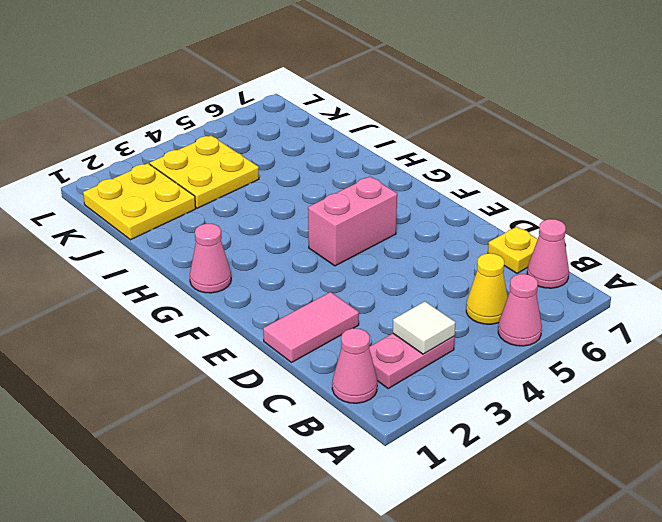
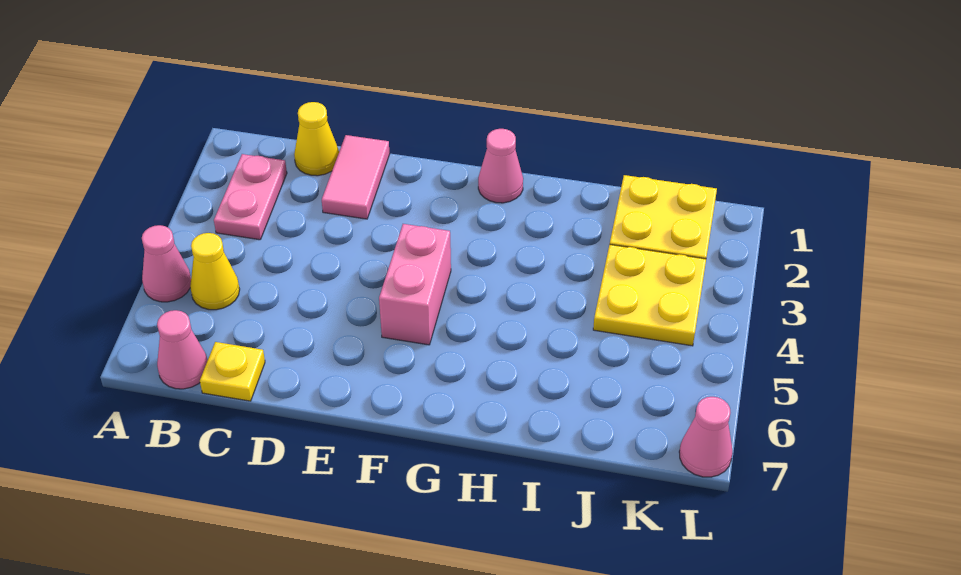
pink 1x1 cone [332,328,377,403] -> pink 1x1 cone moved to [679,397,732,477]
white 1x1 tile [393,301,456,354] -> none
none -> yellow 1x1 cone [294,102,339,176]

